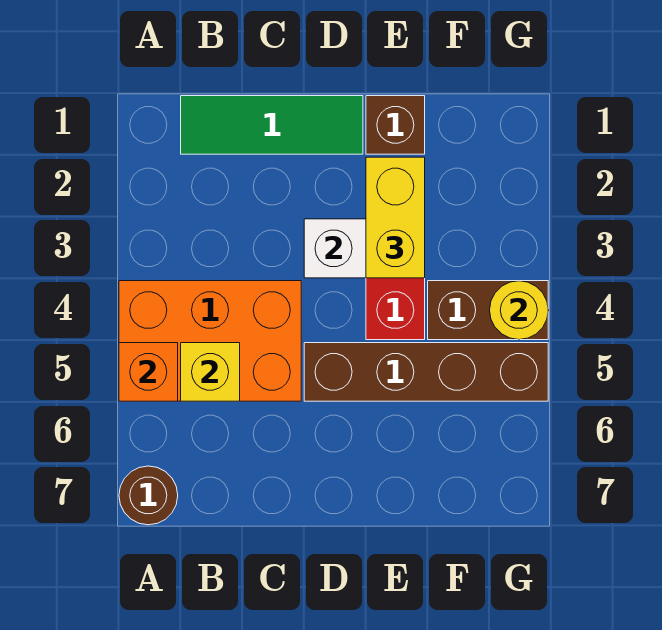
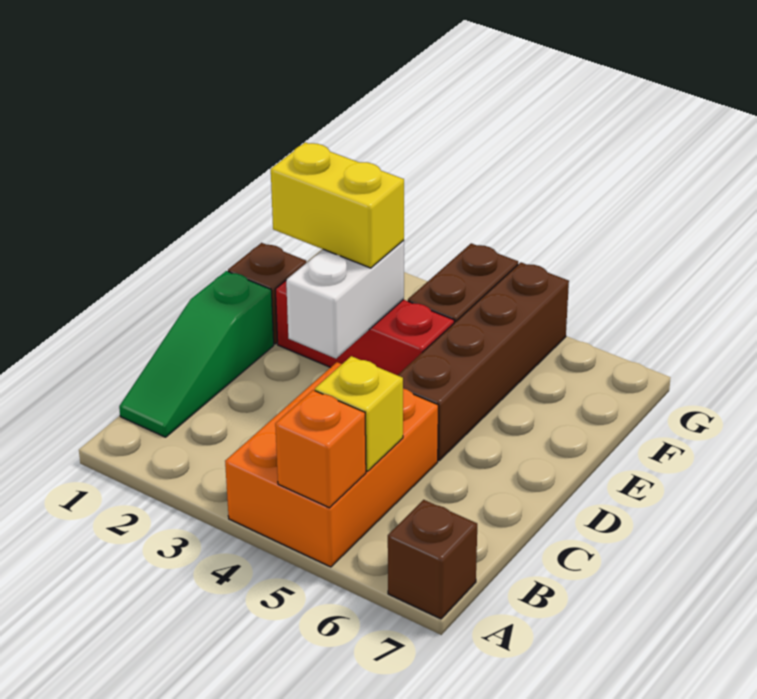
brown 1x1 round brick [119,466,178,525] -> brown 1x1 brick [388,500,477,619]
green 1x3 tile [181,96,363,154] -> green 1x3 slope [119,271,274,437]
yellow 1x1 round brick [490,281,548,340] -> none

